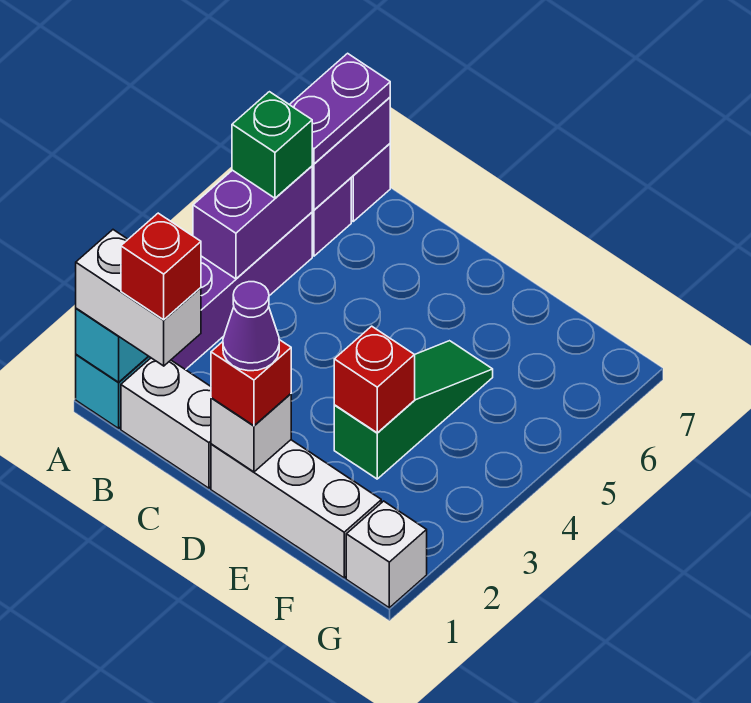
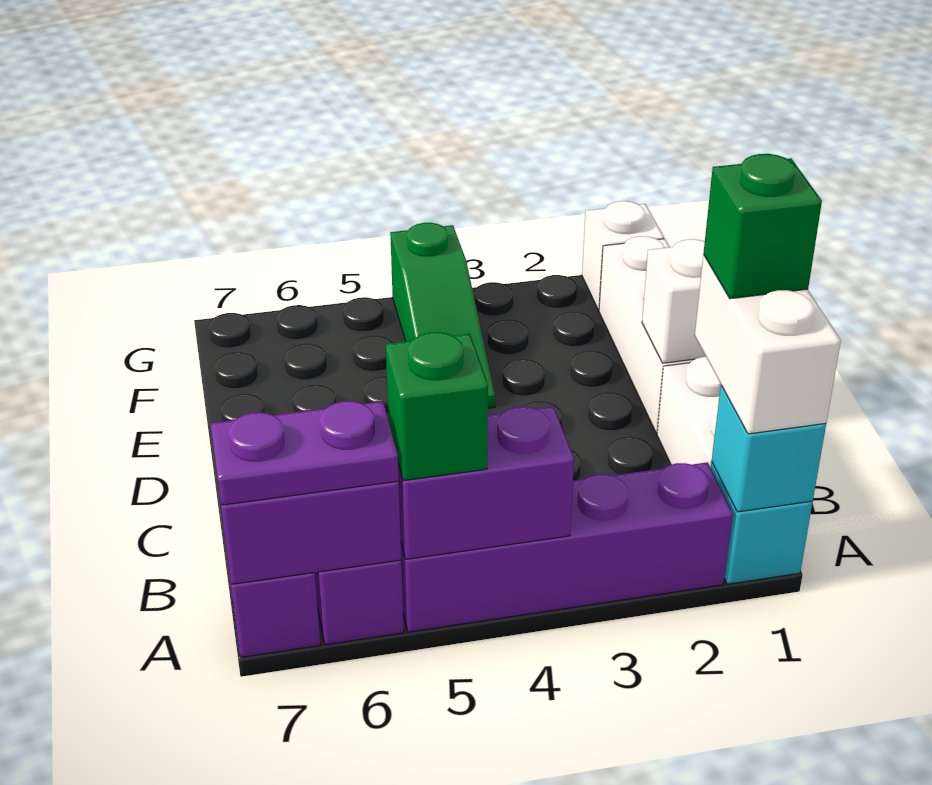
red 1x1 brick [121,213,201,320] -> green 1x1 brick [703,154,822,299]
red 1x1 brick [211,340,291,426] -> none
purple 1x1 cone [223,282,279,371] -> none
green 1x3 slope [334,341,493,479] -> green 1x3 slope turned to [390,223,495,408]
red 1x1 brick [334,326,415,433] -> none

